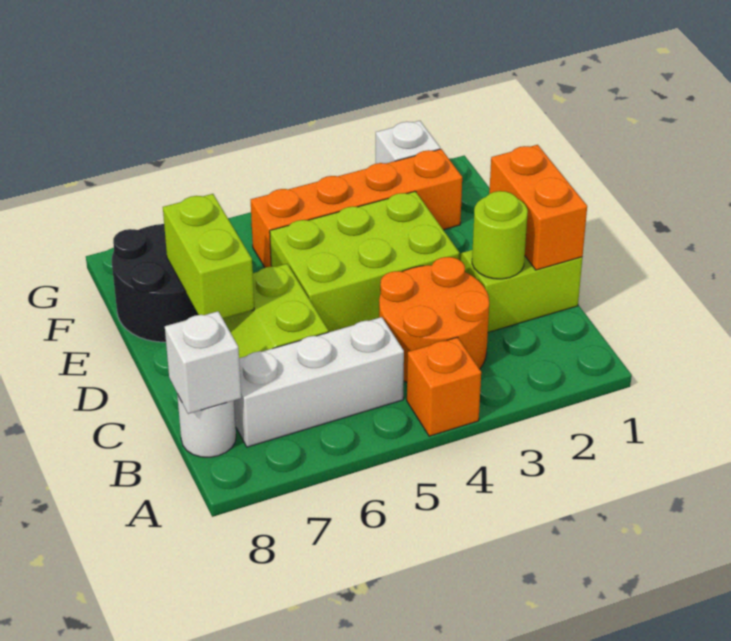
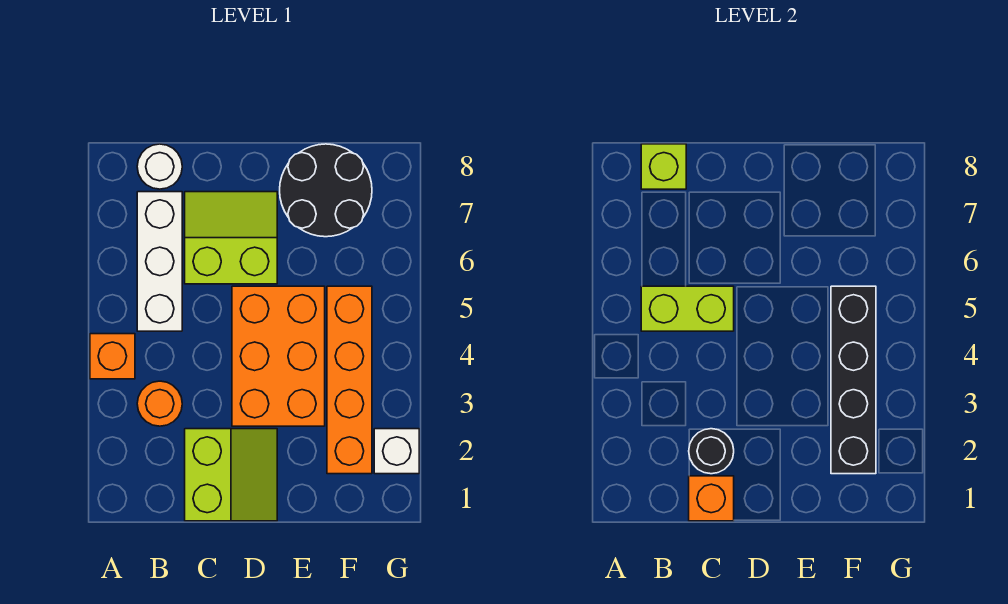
orange 2x2 round brick [379,257,489,382] -> orange 1x1 round brick [137,381,182,426]
white 1x1 brick [165,311,241,414] -> lime 1x1 brick [641,144,686,189]
orange 1x2 brick [489,145,587,270] -> orange 1x1 brick [689,476,734,521]
lime 1x1 round brick [472,191,528,279] -> black 1x1 round brick [689,429,734,474]
lime 2x3 brick [270,191,460,332] -> orange 2x3 brick [232,286,325,426]
lime 1x2 brick [163,194,254,319] -> lime 1x2 brick moved to [641,286,734,331]
none -> black 1x4 brick [831,286,876,474]

